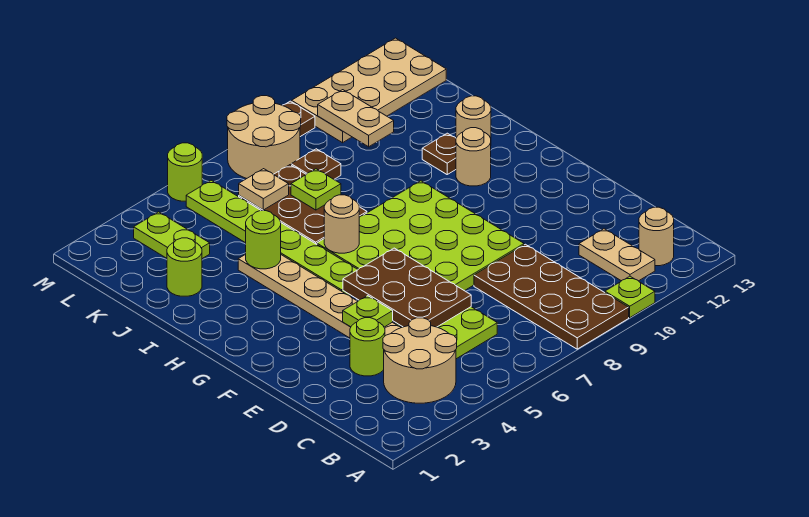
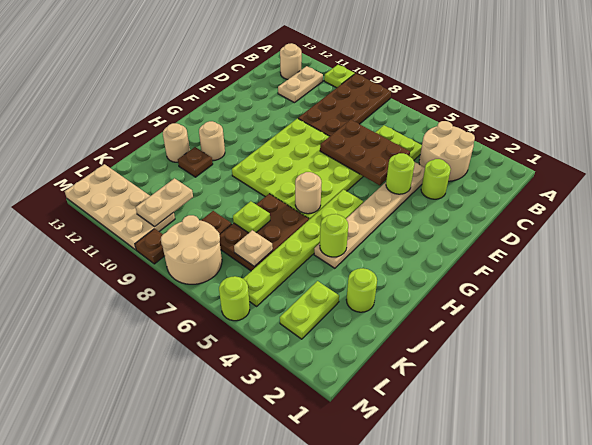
brown 2x3 plate [343,248,471,327] -> brown 2x3 plate turned to [320,119,410,186]
lime 1x1 plate [343,296,393,327] -> lime 1x1 round brick [386,153,415,194]

